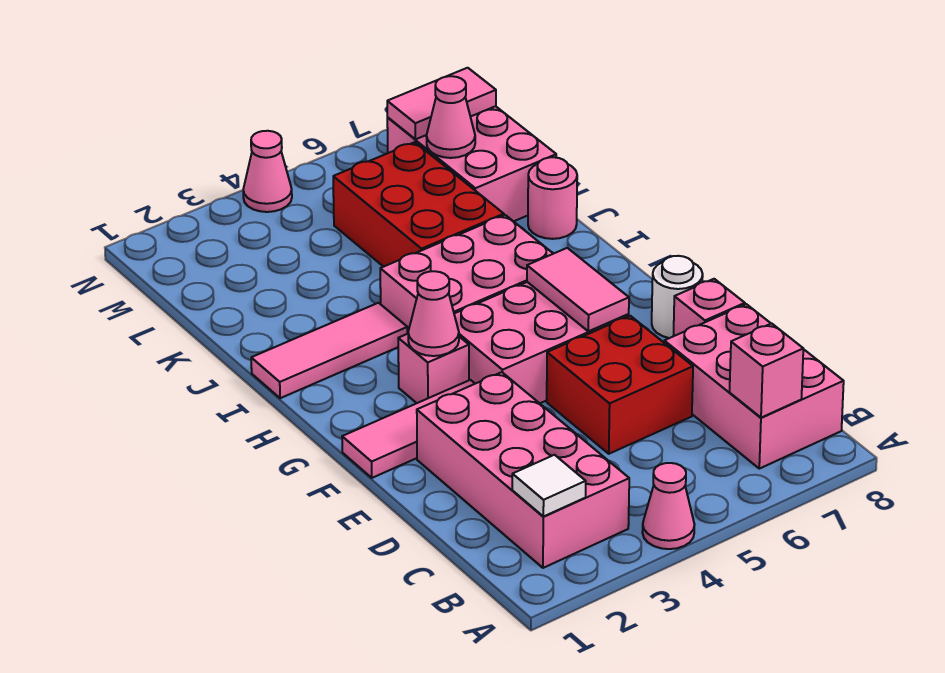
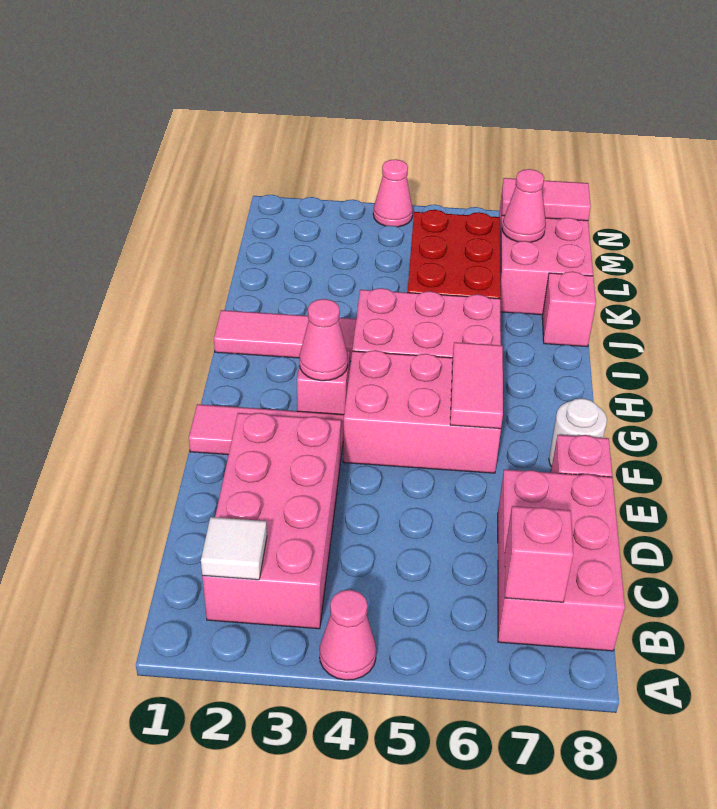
red 2x2 brick [547,316,693,454] -> none
pink 1x1 round brick [528,157,577,239] -> pink 1x1 brick [542,271,596,347]

